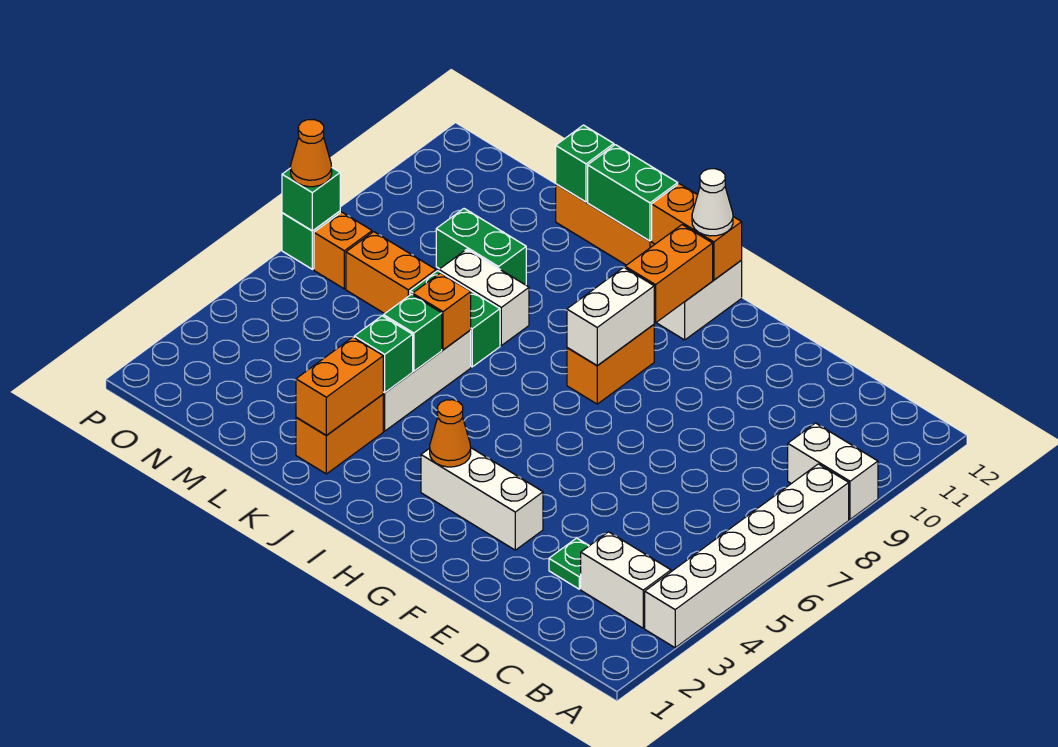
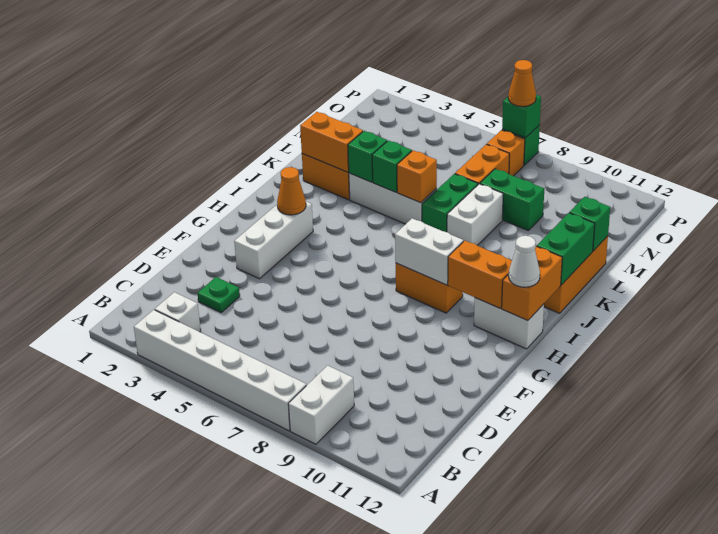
white 1x2 brick [581,532,671,628] -> white 1x1 brick [155,292,201,332]
green 1x2 brick [436,209,526,285] -> green 1x2 brick turned to [480,169,544,230]

